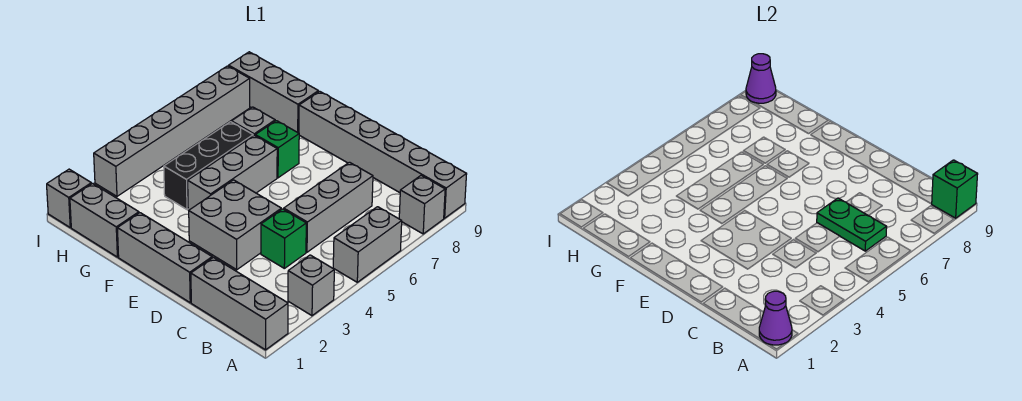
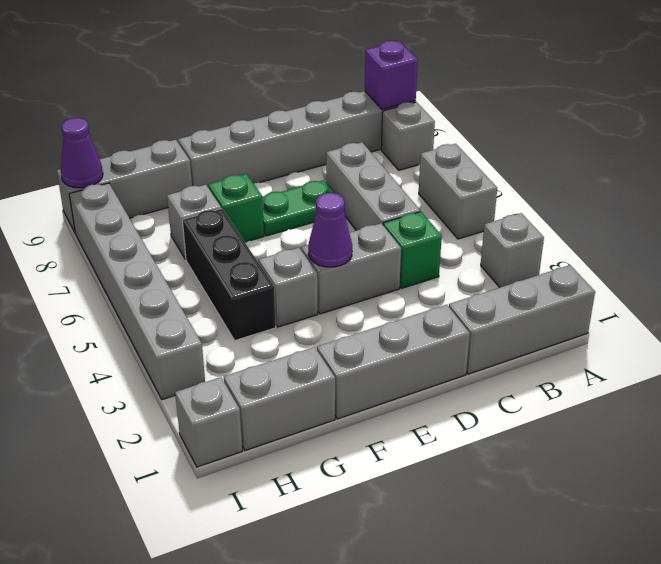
purple 1x1 cone [759,291,792,345] -> purple 1x1 cone moved to [308,193,352,267]
green 1x1 brick [932,160,978,218] -> purple 1x1 brick [365,41,418,109]
green 1x2 plate [817,198,887,251] -> green 1x2 plate moved to [262,180,335,236]
grey 2x2 brick [189,180,281,270] -> grey 1x2 brick [301,223,401,314]
grey 1x3 brick [188,135,277,210] -> grey 1x1 brick [259,248,318,327]

